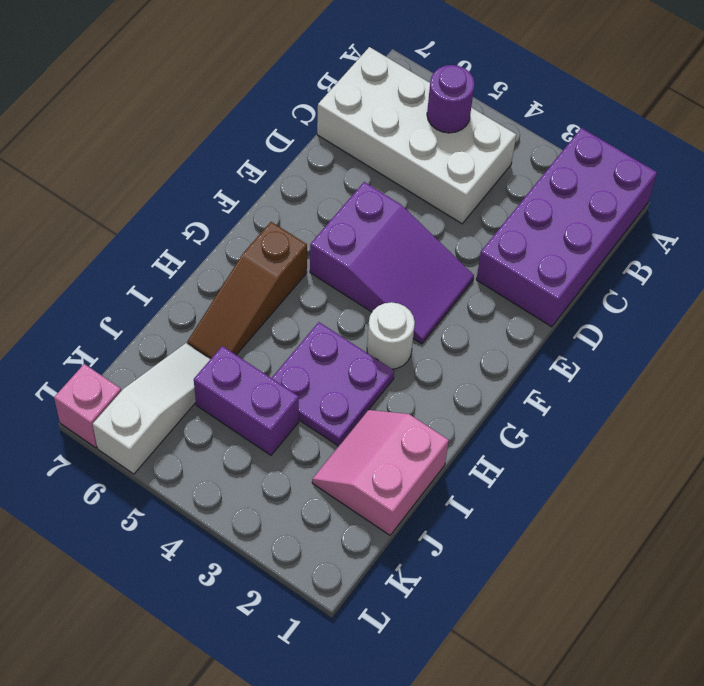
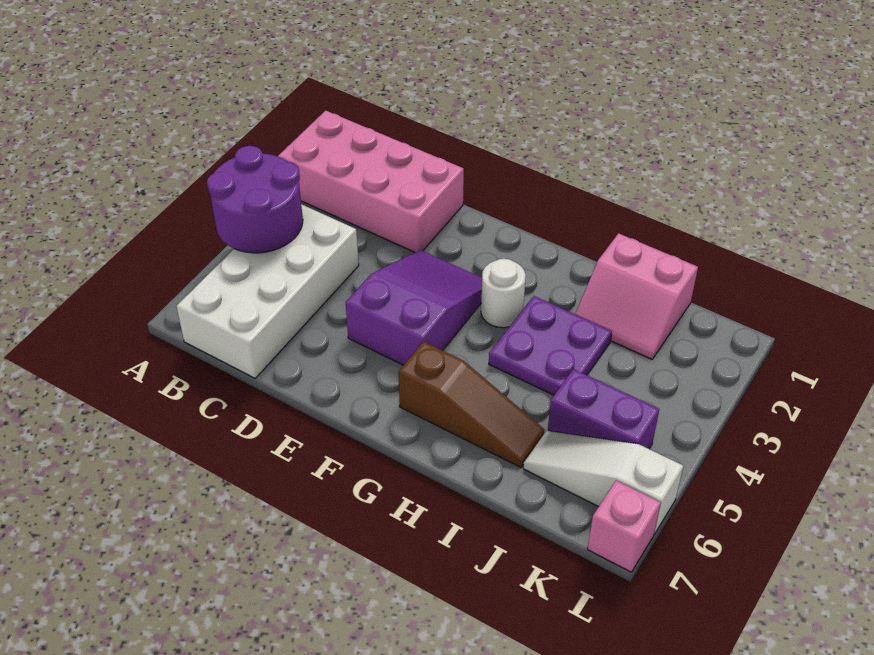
purple 2x4 brick [476,128,657,327] -> pink 2x4 brick [278,110,464,252]
purple 1x1 round brick [427,65,475,133] -> purple 2x2 round brick [207,146,303,253]
purple 1x2 brick [194,346,299,455] -> purple 1x2 brick turned to [548,369,659,449]

